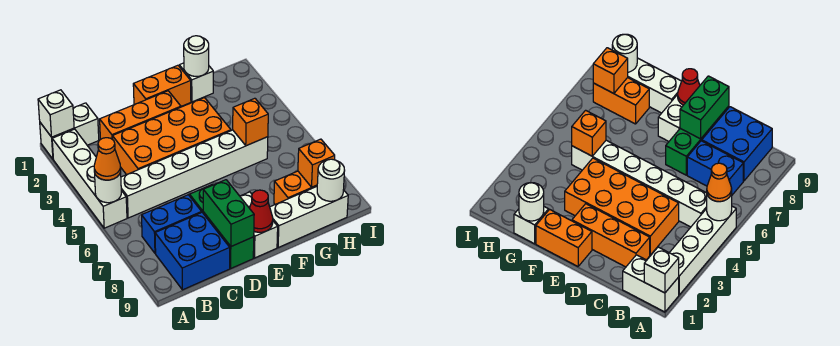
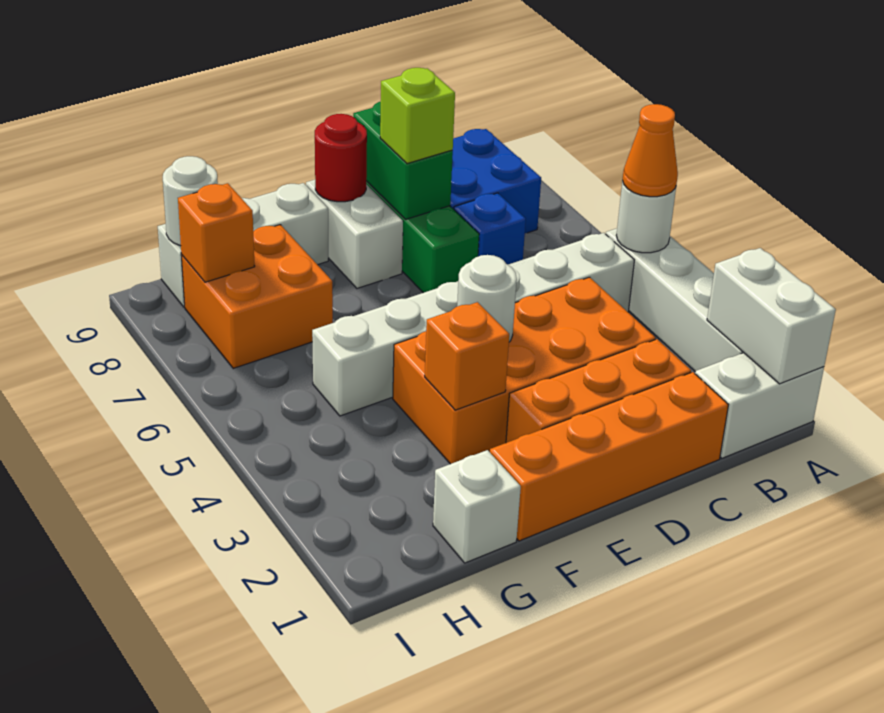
white 1x1 brick [38,90,74,137] -> white 1x2 brick [707,248,836,384]
blue 1x2 brick [142,195,202,253] -> blue 1x1 brick [454,193,526,265]
none -> lime 1x1 brick [380,68,455,164]
orange 1x2 brick [133,65,191,106] -> orange 1x4 brick [490,372,728,541]
red 1x1 cone [250,190,273,232] -> red 1x1 round brick [315,114,367,202]
white 1x1 round brick [184,36,209,76] -> white 1x1 round brick moved to [457,255,517,342]
orange 1x1 brick [233,98,268,146] -> orange 1x1 brick moved to [425,302,509,410]
orange 1x2 brick [274,171,317,204] -> orange 2x2 brick [181,225,333,368]

